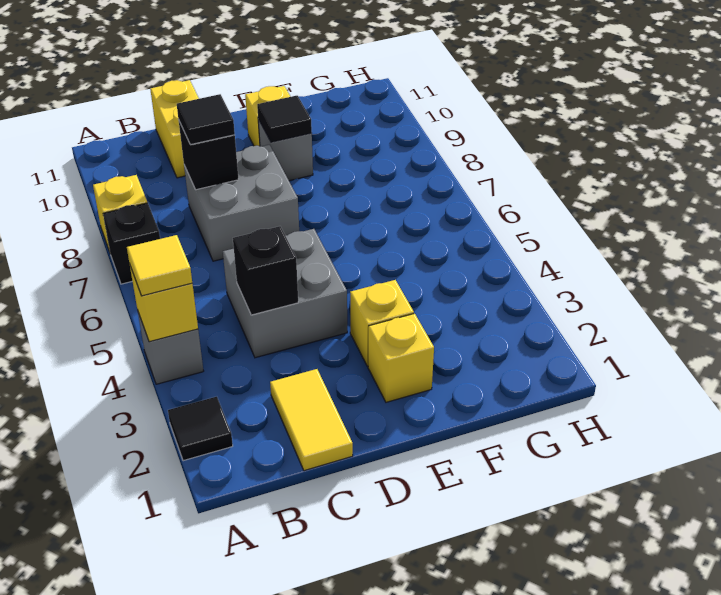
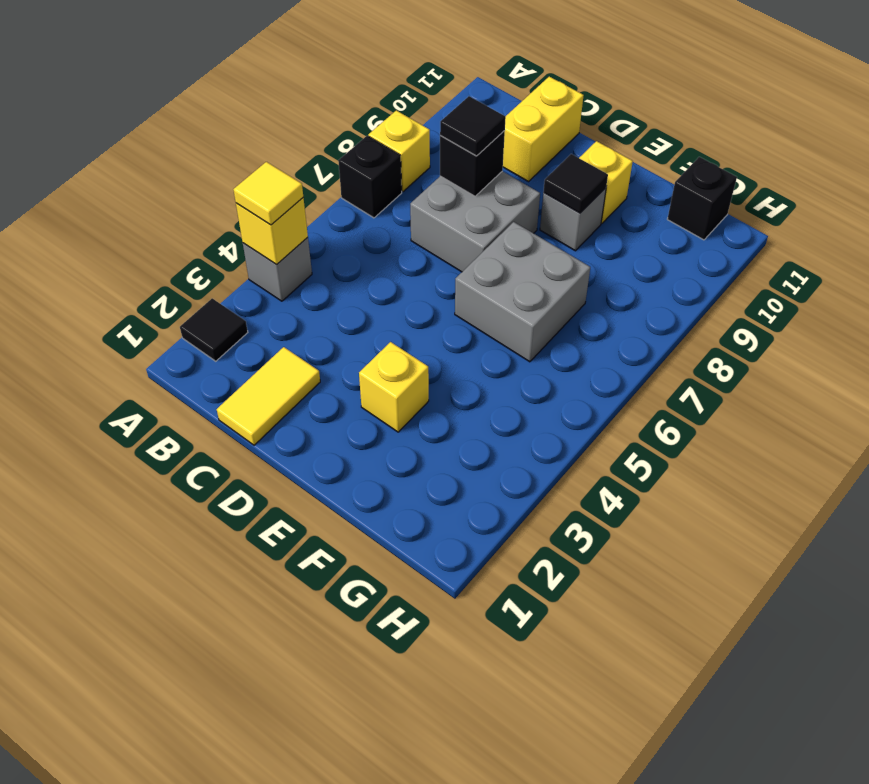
grey 2x2 brick [223,229,347,358] -> grey 2x2 brick moved to [455,222,590,362]
black 1x1 brick [233,226,298,315] -> black 1x1 brick moved to [667,157,737,240]
yellow 1x1 brick [368,314,434,402] -> none

